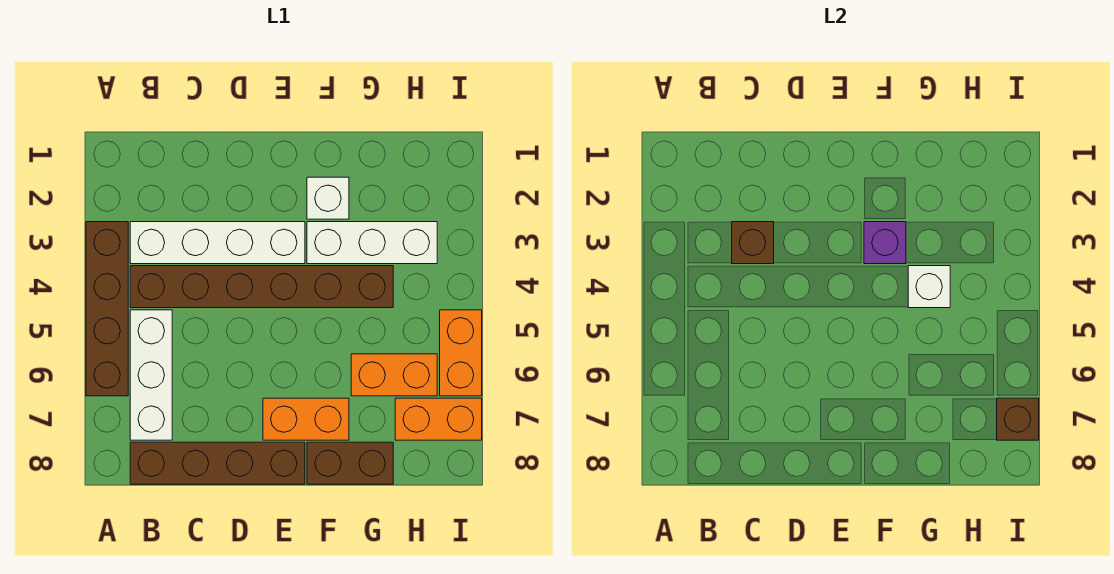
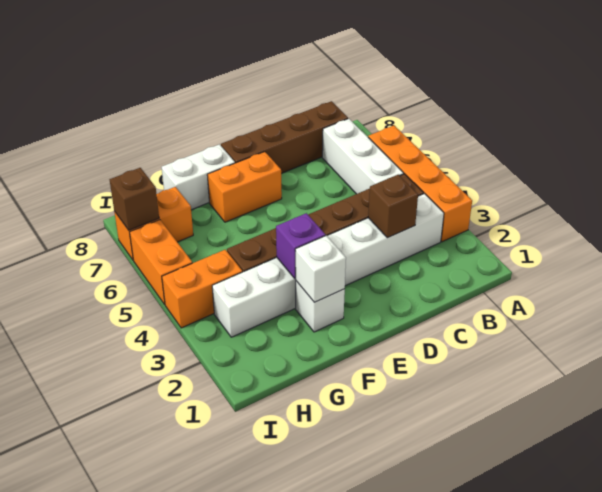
brown 1x4 brick [86,222,128,396] -> orange 1x4 brick [368,126,472,242]
brown 1x2 brick [307,442,393,484] -> white 1x2 brick [162,144,235,210]
white 1x1 brick [908,266,950,308] -> white 1x1 brick moved to [295,236,346,302]
orange 1x2 brick [351,354,437,396] -> orange 1x2 brick moved to [162,250,242,328]

